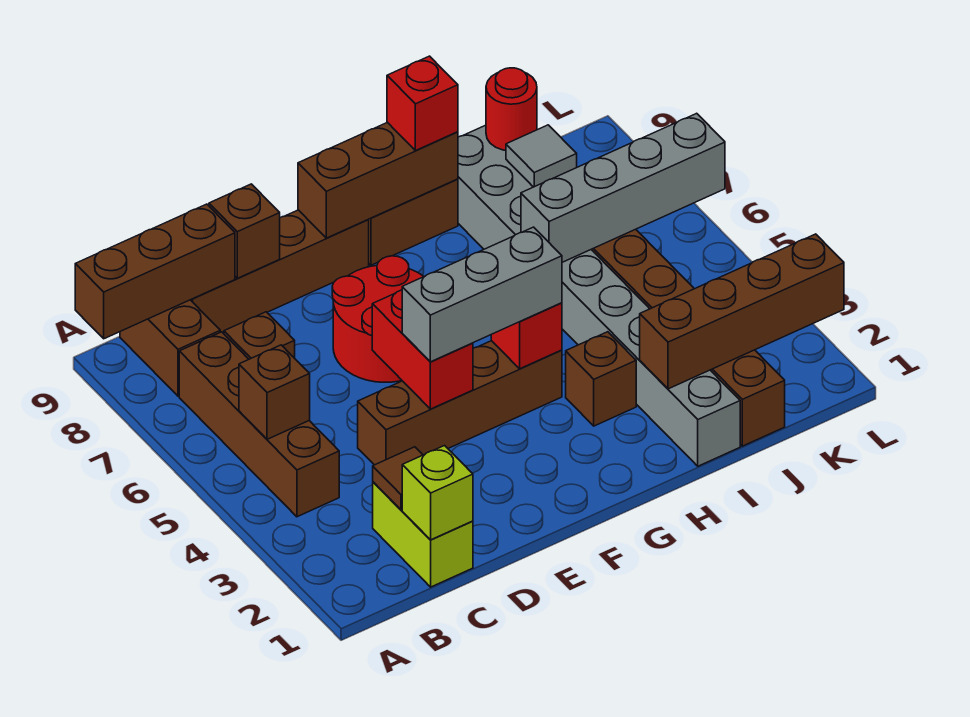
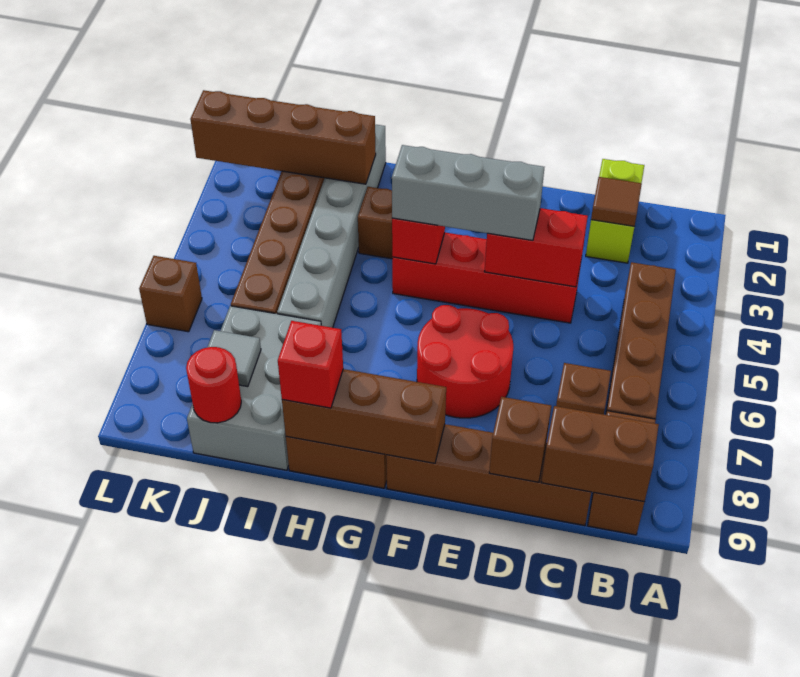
brown 1x3 brick [75,204,235,339] -> brown 1x2 brick [541,406,659,502]
brown 1x1 brick [239,345,310,439] -> brown 1x1 brick moved to [139,256,202,332]
lime 1x1 brick [402,446,473,540] -> none
brown 1x4 brick [358,341,562,465] -> red 1x4 brick [392,233,582,323]
red 1x2 brick [372,290,473,409] -> red 1x2 brick turned to [484,208,588,287]
grey 1x4 brick [521,113,725,262] -> none

